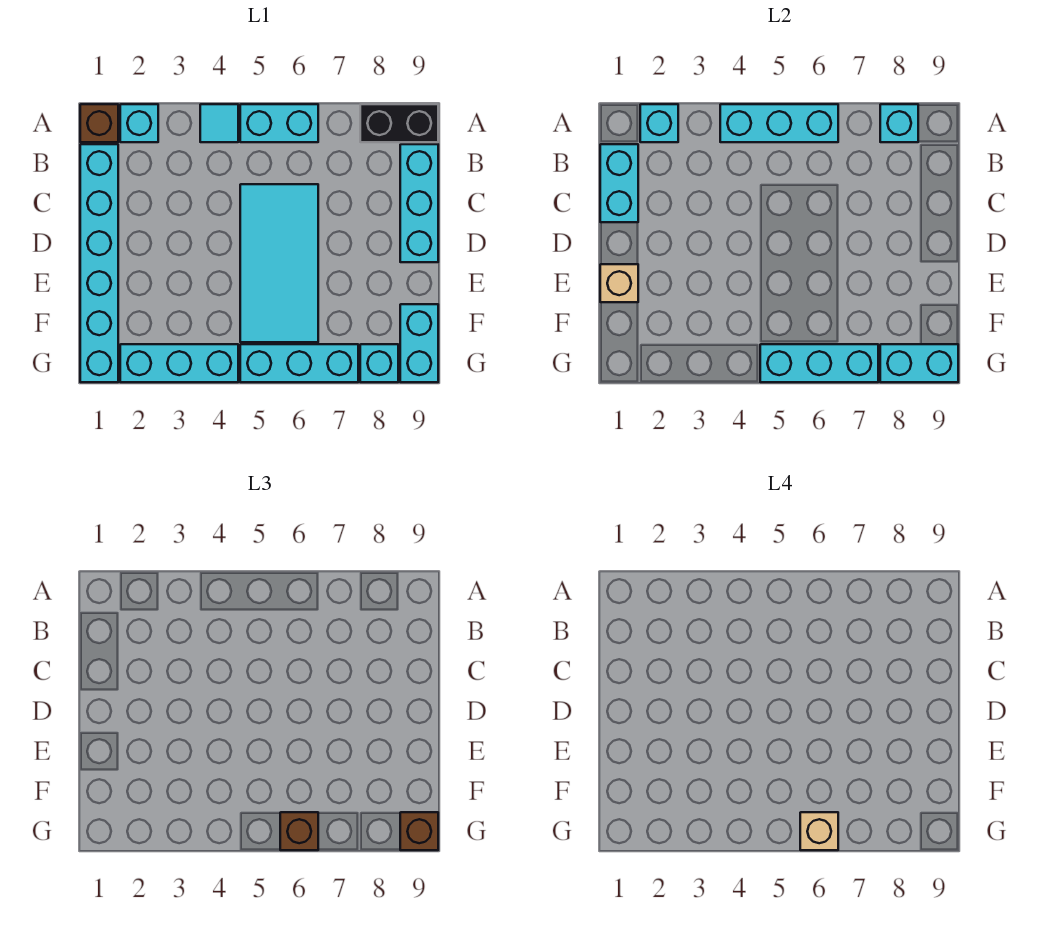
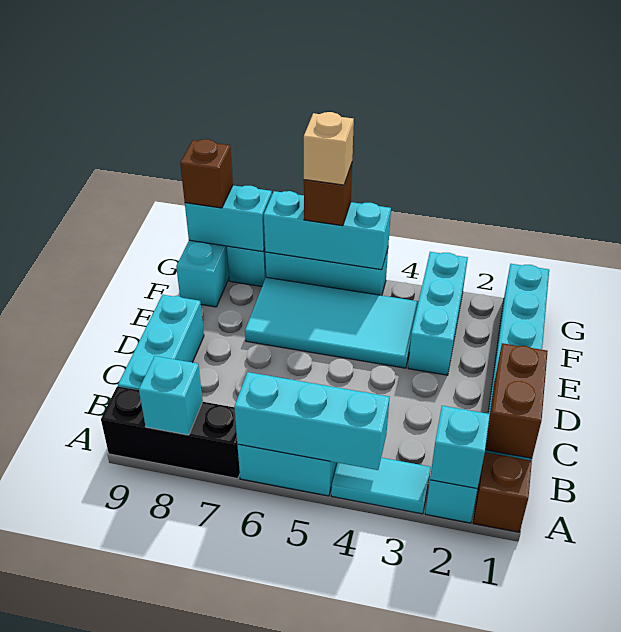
cyan 1x1 tile [200,104,238,142] -> cyan 1x2 tile [331,458,431,514]
black 1x2 brick [360,104,438,142] -> black 1x3 brick [101,386,240,479]
cyan 1x2 brick [600,144,638,222] -> brown 1x2 brick [485,343,548,458]
cyan 2x4 tile [240,184,318,342] -> cyan 2x4 tile turned to [245,277,419,368]
tan 1x1 brick [600,264,638,302] -> none
cyan 1x3 brick [120,344,238,382] -> cyan 1x3 brick turned to [408,252,468,375]

